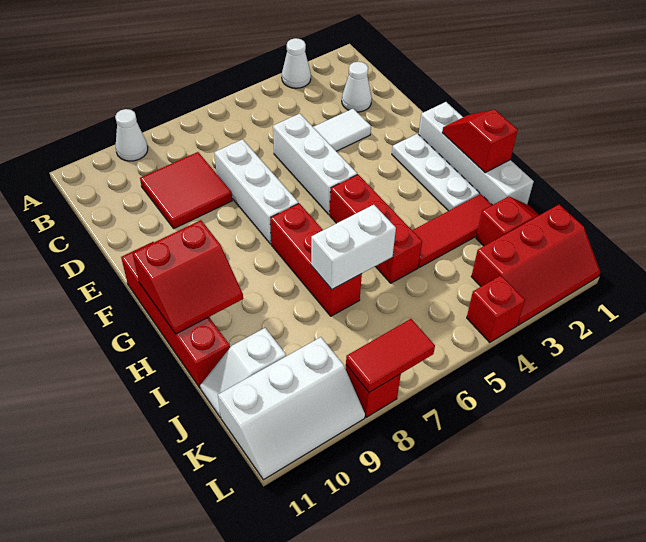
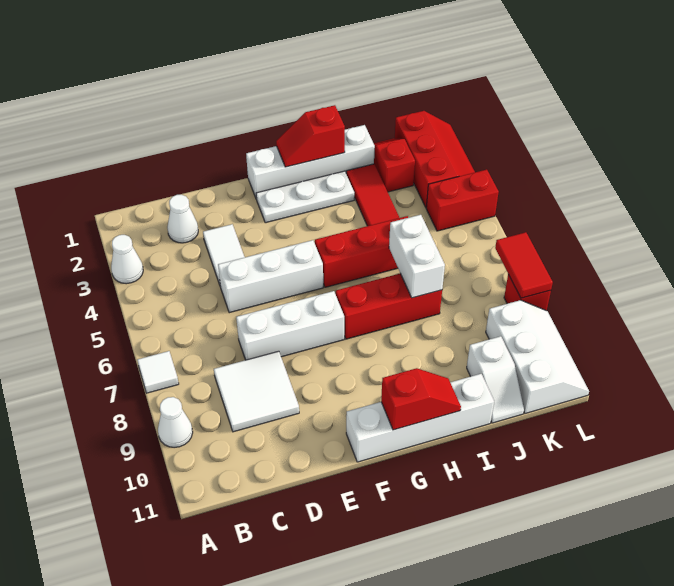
none -> white 1x1 tile [137,351,179,393]
red 2x2 tile [140,152,232,228] -> white 2x2 tile [214,351,299,432]
red 1x4 brick [121,242,230,388] -> white 1x4 brick [346,374,494,462]
red 2x2 slope [133,220,243,334] -> red 1x2 slope [381,368,461,430]
red 1x1 brick [467,275,525,342] -> red 1x2 brick [426,170,499,231]

